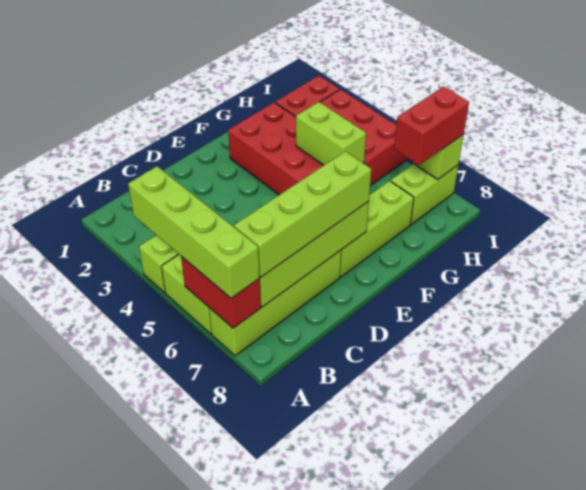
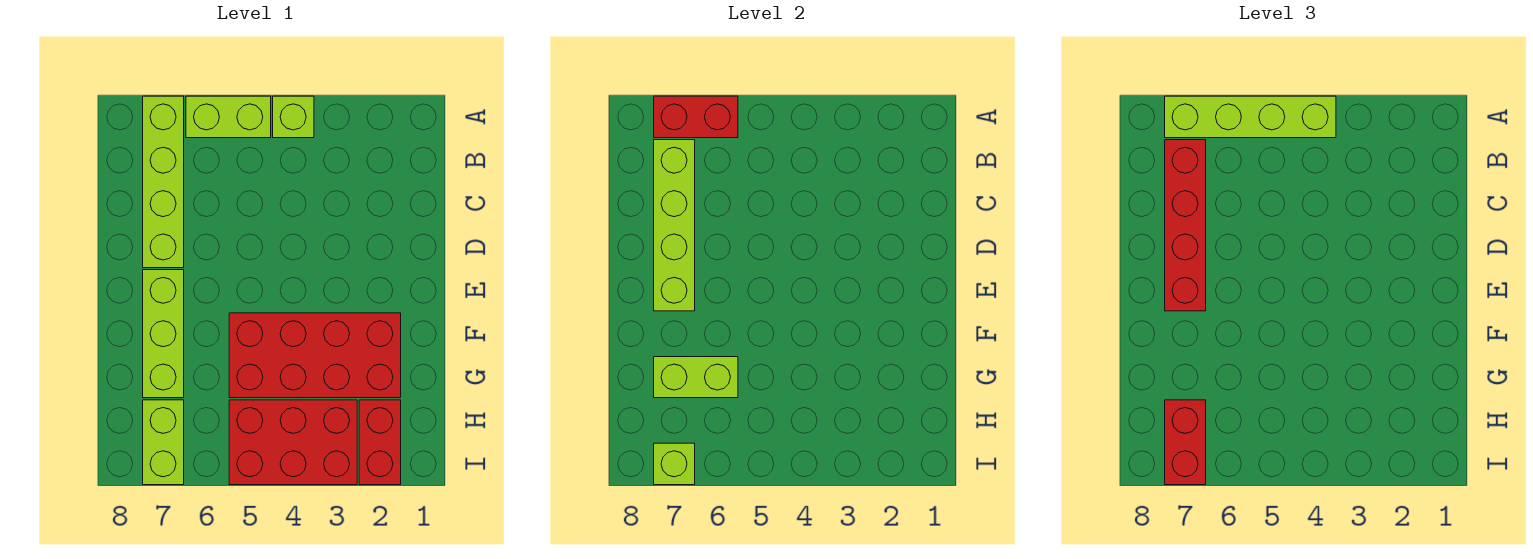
lime 1x4 brick [234,151,371,277] -> red 1x4 brick [1165,140,1206,311]
lime 1x2 brick [296,102,366,165] -> lime 1x2 brick moved to [654,357,738,398]

